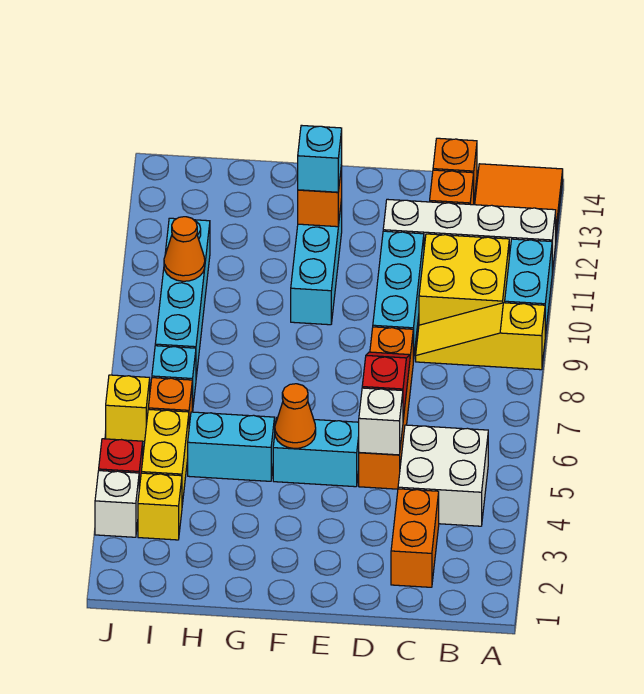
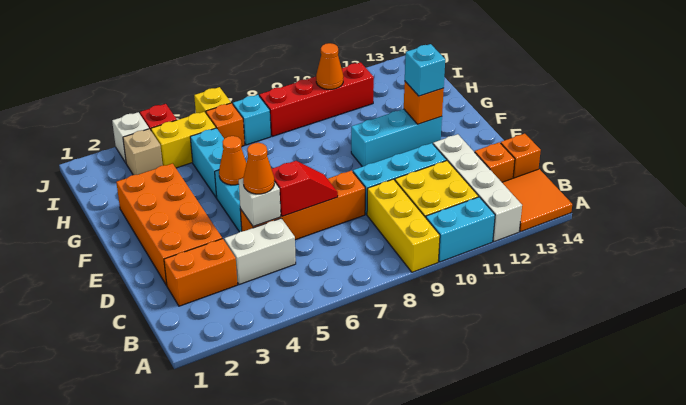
yellow 1x3 slope [416,303,545,370] -> yellow 1x3 brick [367,179,440,272]
white 2x2 brick [398,425,488,526] -> white 1x2 brick [224,218,296,285]
none -> orange 2x4 brick [116,163,222,285]
none -> orange 1x1 cone [243,143,274,194]
yellow 1x1 brick [138,473,182,540] -> tan 1x1 brick [123,129,163,175]
cyan 1x4 brick [155,218,210,377] -> red 1x4 brick [259,62,374,136]

